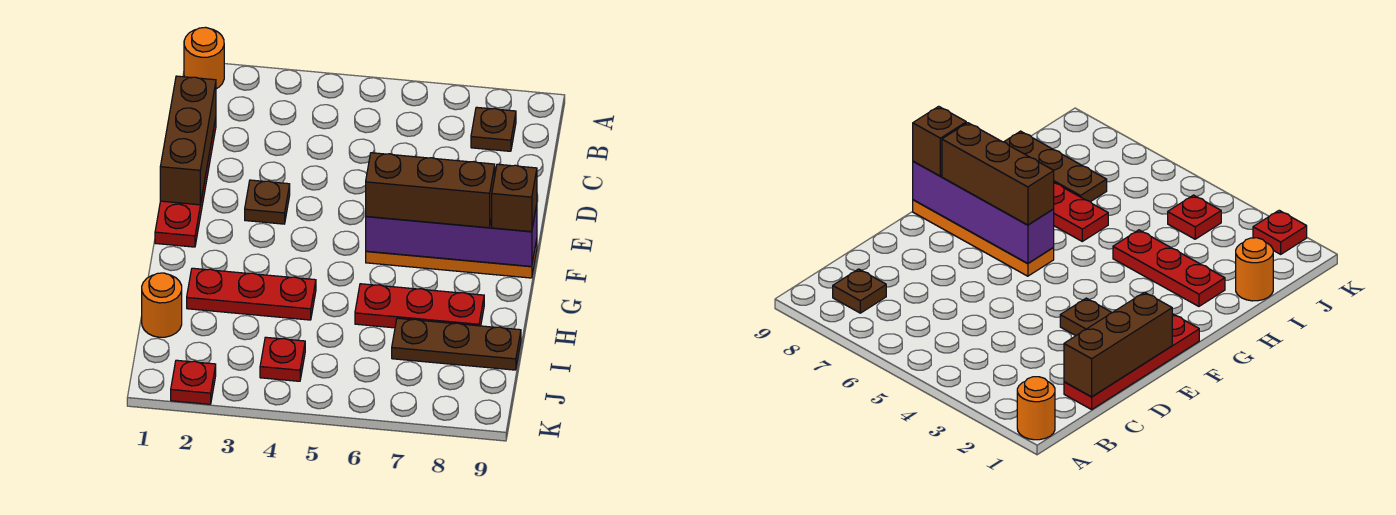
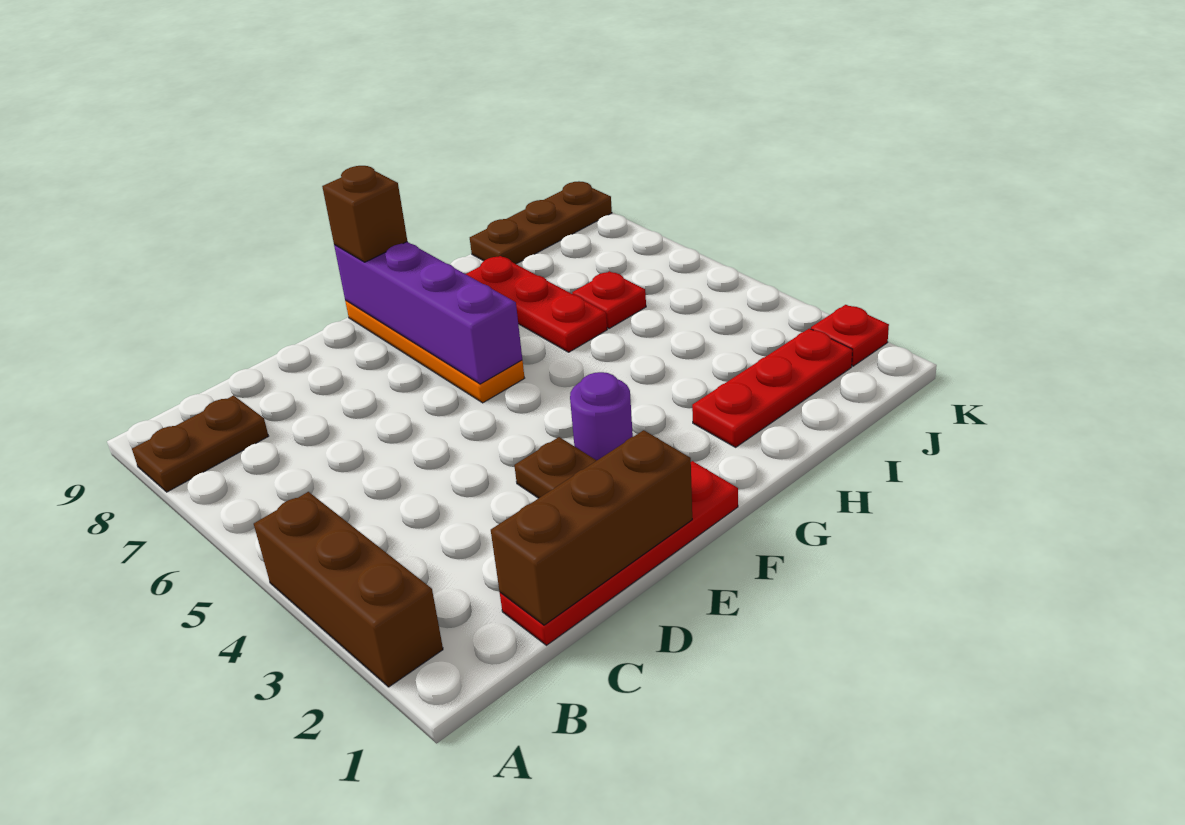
orange 1x1 round brick [184,27,224,89] -> none
brown 1x1 plate [471,107,516,151] -> brown 1x2 plate [132,395,268,492]
none -> purple 1x1 round brick [570,372,633,460]
brown 1x3 brick [366,153,495,228] -> brown 1x3 brick moved to [254,492,443,687]
red 1x3 plate [187,268,316,320] -> red 1x3 plate turned to [692,328,853,447]
orange 1x1 round brick [142,273,182,337] -> none
brown 1x3 plate [392,318,521,370] -> brown 1x3 plate turned to [470,181,612,264]
red 1x1 plate [260,337,305,381] -> red 1x1 plate moved to [572,271,646,329]

